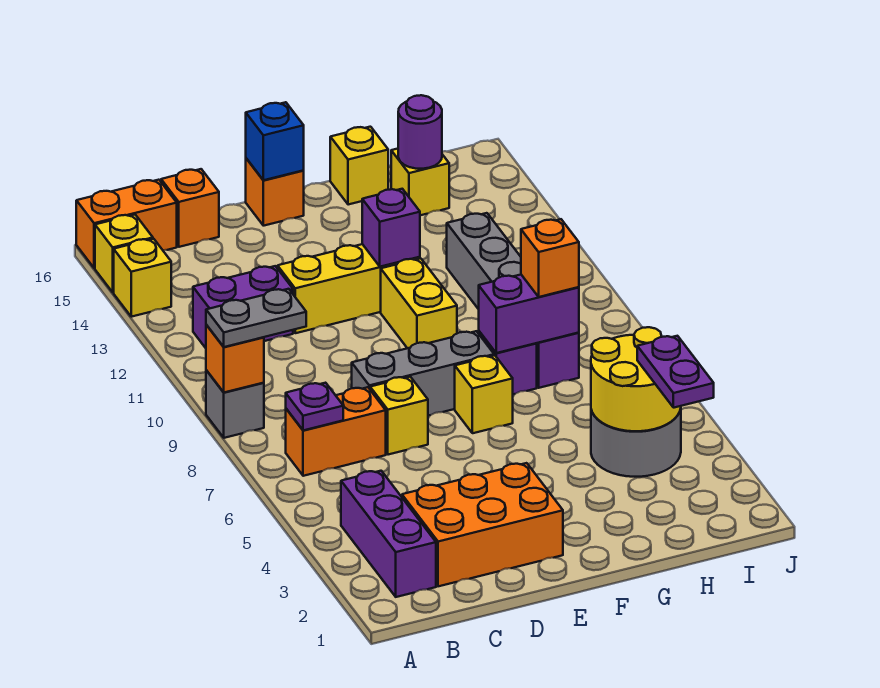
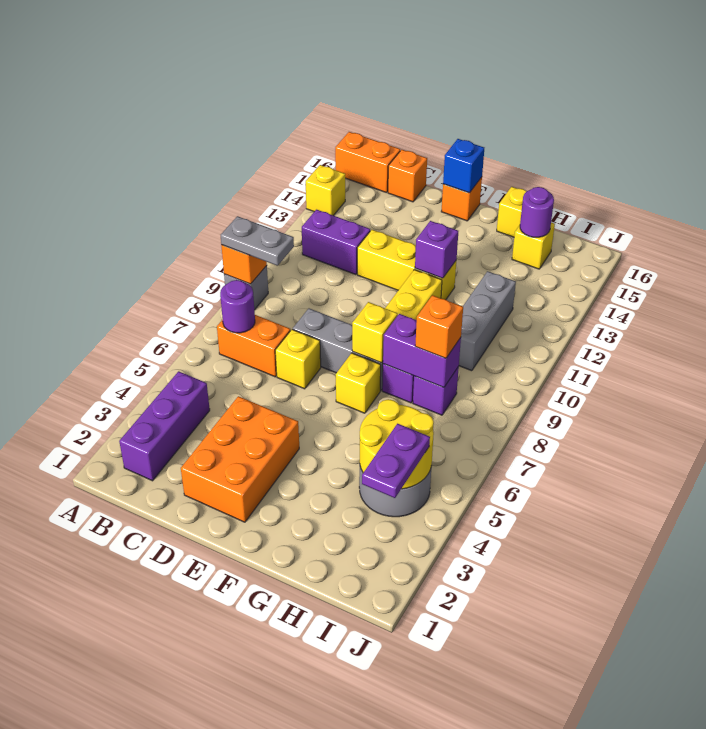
yellow 1x1 brick [95,215,153,292] -> yellow 1x1 brick moved to [352,302,398,363]
purple 1x1 plate [286,383,343,430] -> purple 1x1 round brick [220,280,255,333]
orange 2x3 brick [402,463,563,586] -> orange 2x3 brick turned to [181,396,299,522]

